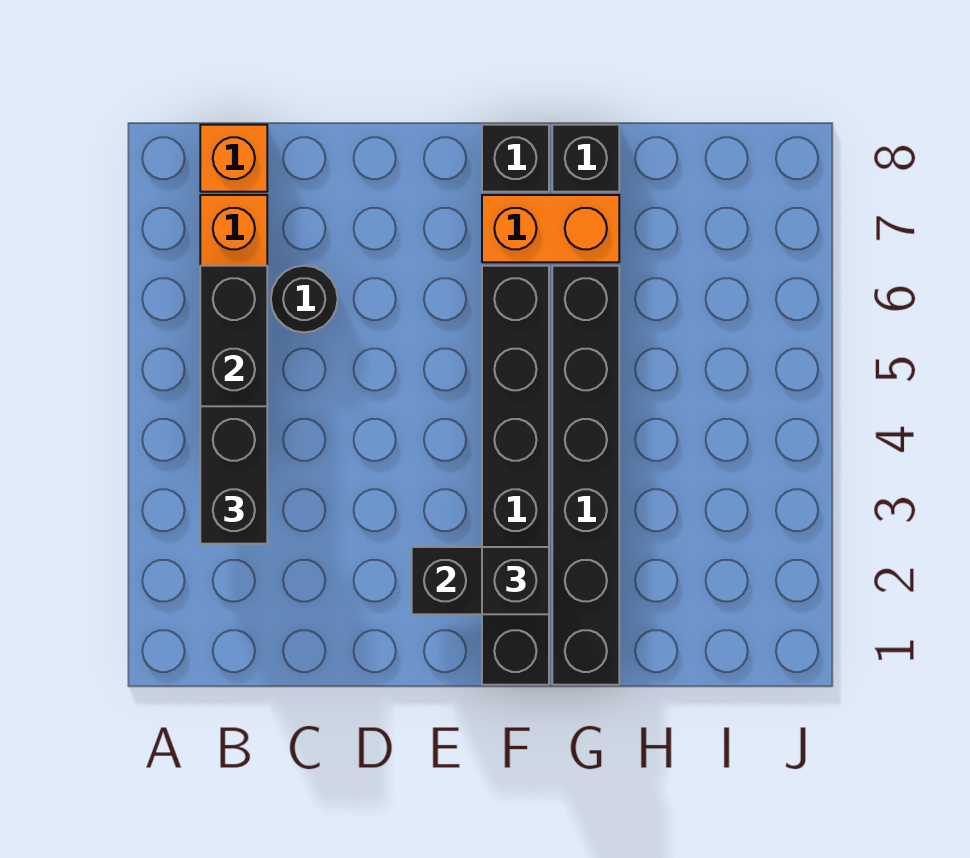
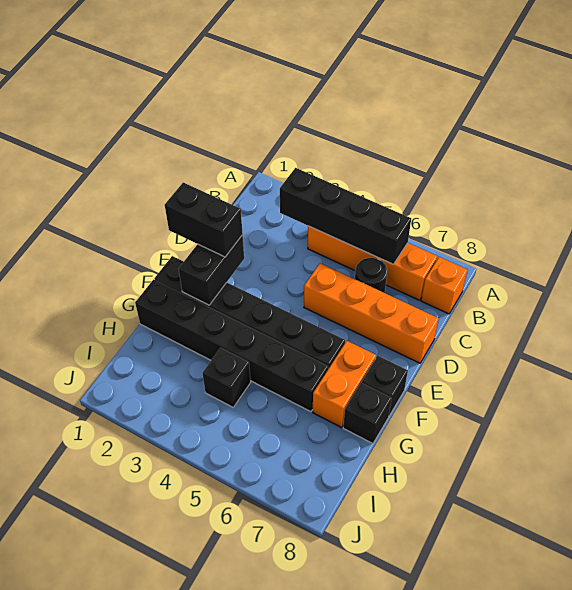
black 1x2 brick [200,406,267,544] -> black 1x2 brick moved to [165,183,243,257]
none -> orange 1x4 brick [304,263,439,363]
black 1x1 brick [482,547,549,614] -> black 1x1 brick moved to [202,348,251,407]

